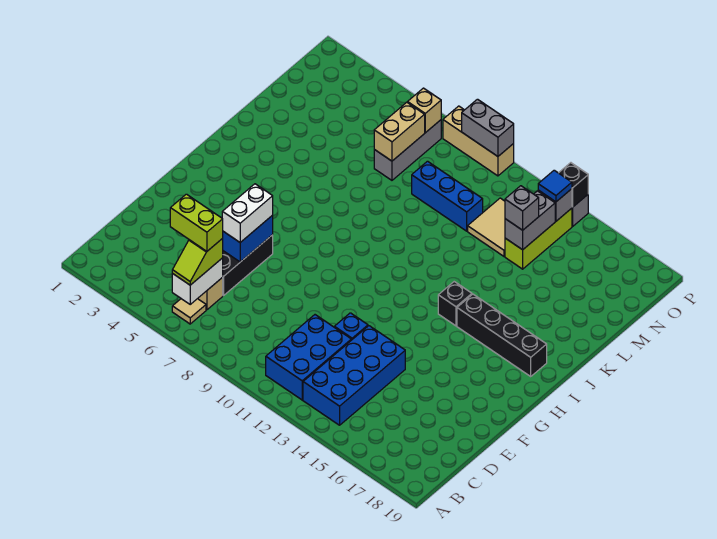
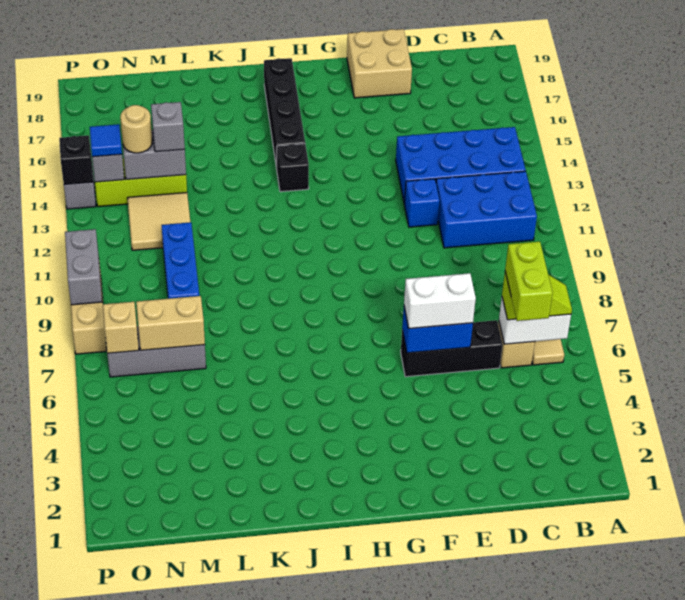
none -> tan 2x2 brick [347,29,412,98]
none -> tan 1x1 round brick [120,105,152,153]

